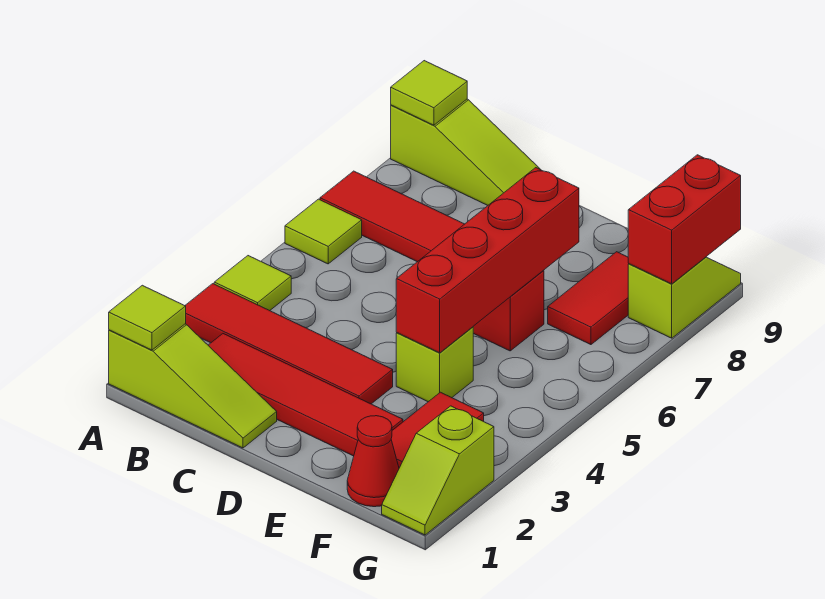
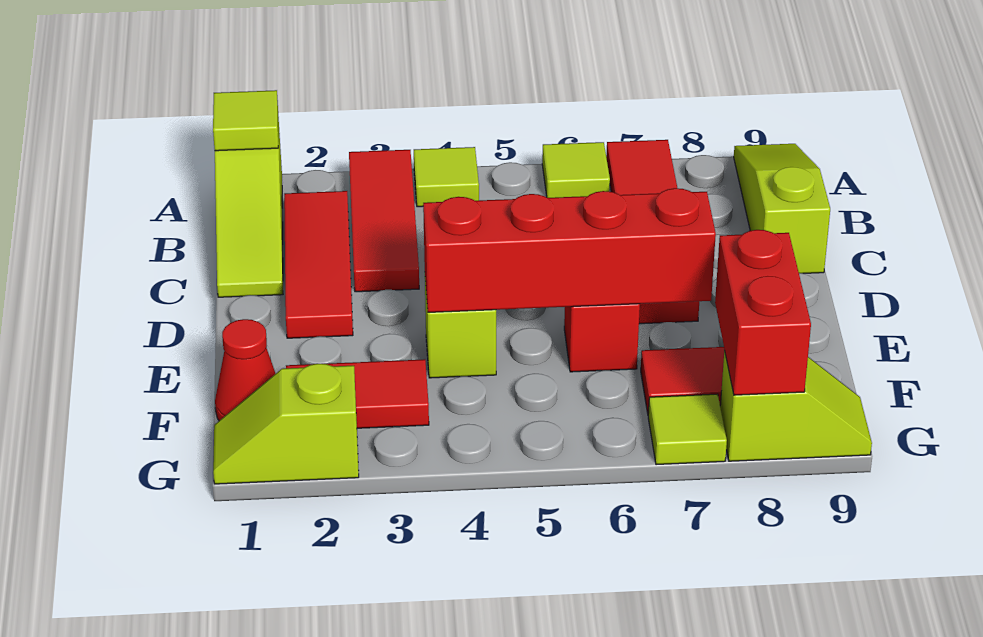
red 1x4 tile [185,284,393,404] -> red 1x3 tile [349,150,419,292]
lime 1x3 slope [391,99,541,205] -> lime 1x3 slope turned to [734,144,830,273]
lime 1x1 tile [391,61,467,125] -> lime 1x1 tile moved to [648,394,727,465]
red 1x4 tile [208,334,403,456] -> red 1x3 tile [284,191,353,338]
red 1x2 brick [628,155,741,284] -> red 1x2 brick turned to [715,230,811,395]

